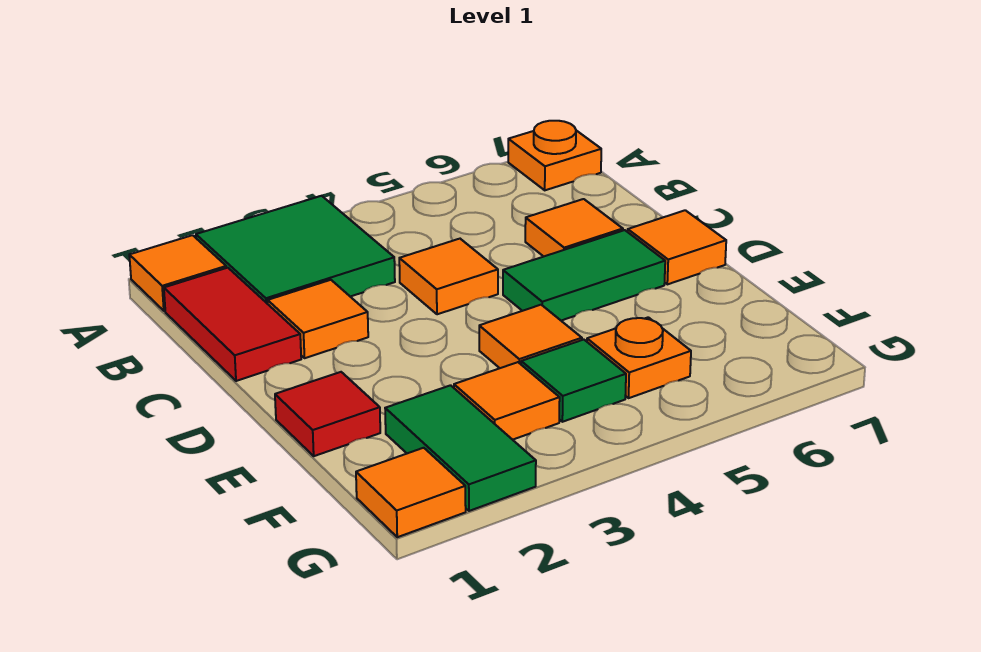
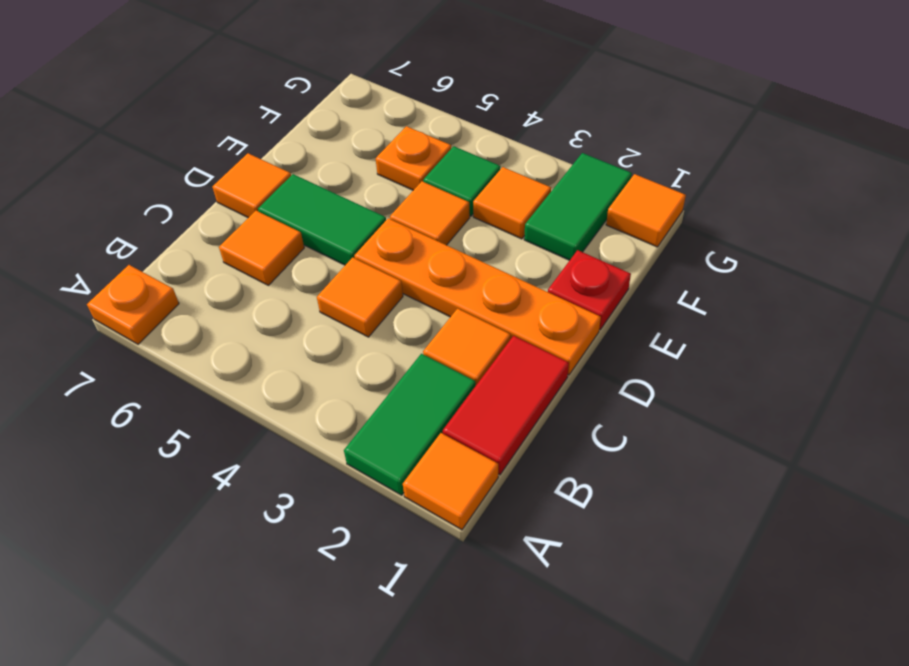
green 2x2 tile [196,196,395,304] -> green 1x2 tile [344,354,476,495]
none -> orange 1x4 plate [354,218,601,375]
red 1x1 tile [275,372,380,456] -> red 1x1 plate [548,250,631,330]

